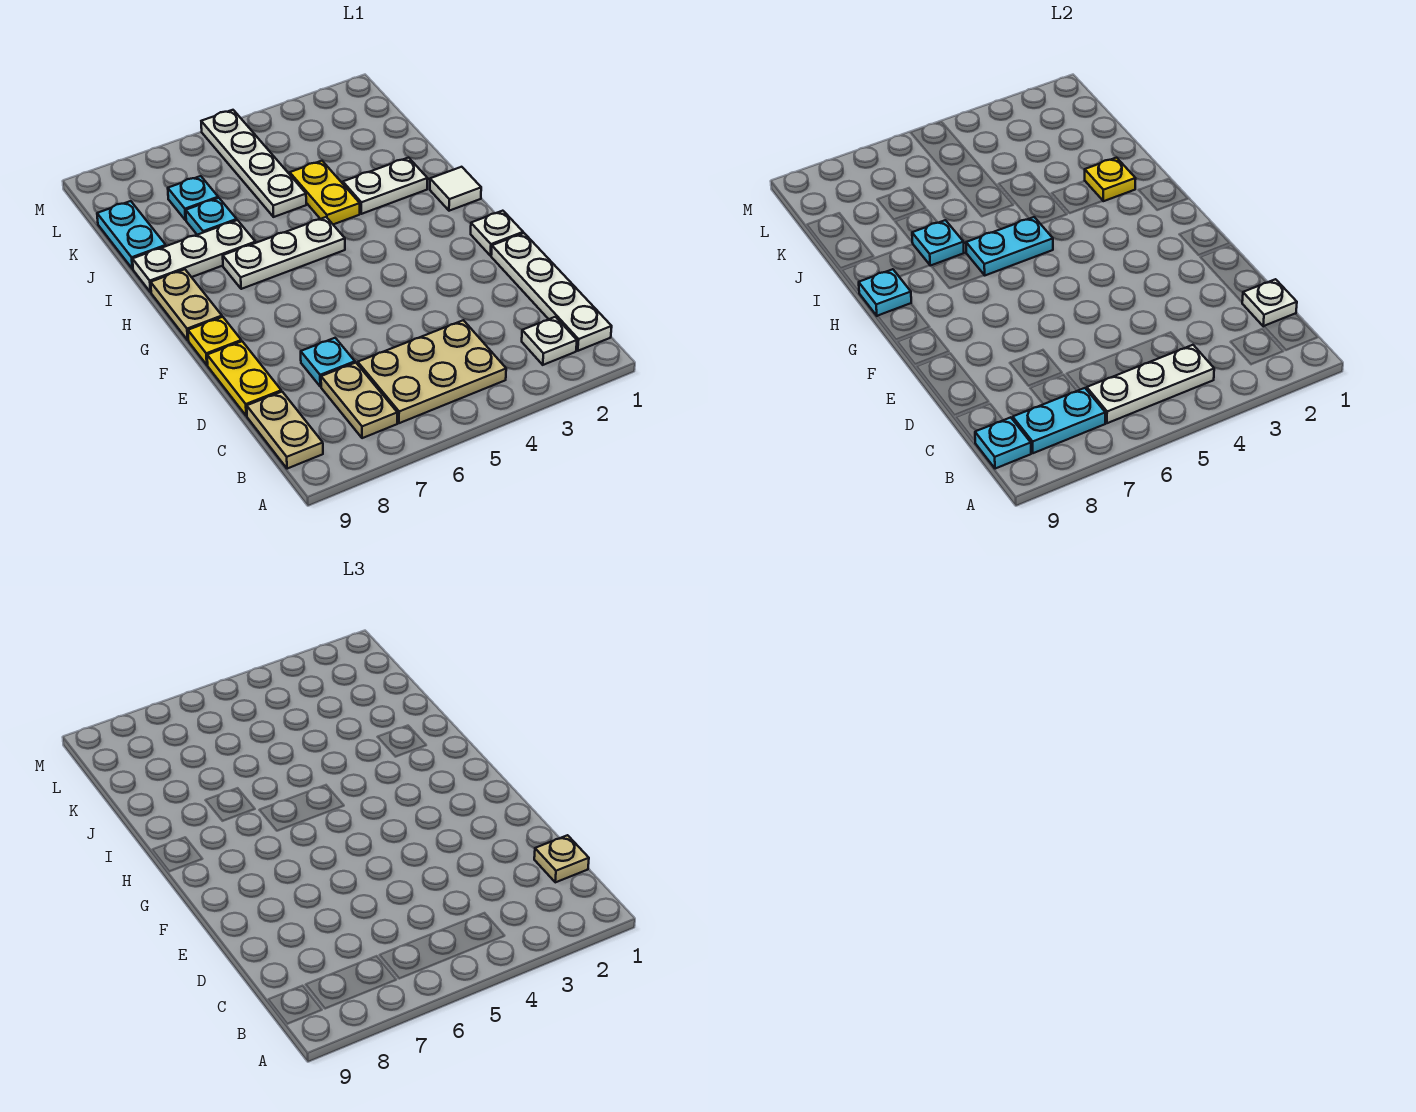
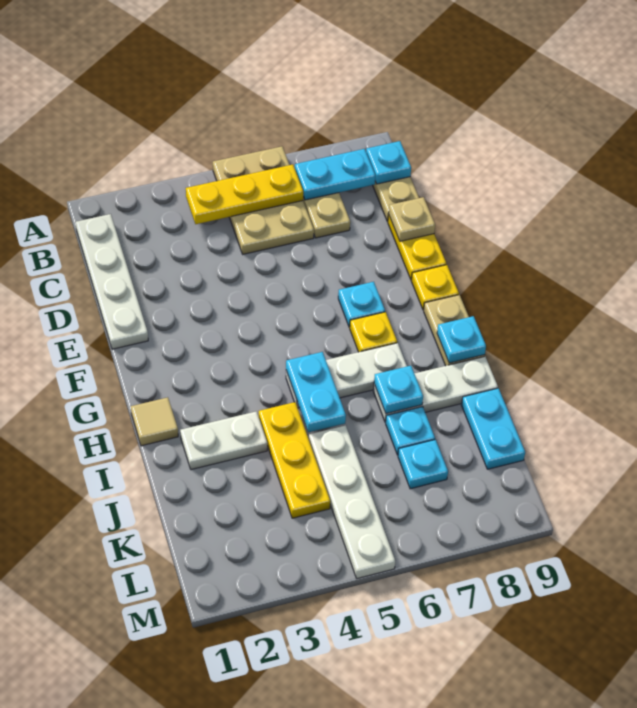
white 1x1 plate [522,317,577,365] -> none
tan 2x3 plate [358,320,506,423] -> tan 2x3 plate turned to [213,146,314,254]
white 1x3 plate [1087,345,1214,423] -> yellow 1x3 plate [186,165,303,224]
white 1x1 plate [1242,279,1297,326] -> none
tan 1x1 plate [534,835,589,882] -> tan 1x1 plate moved to [389,197,435,241]
cyan 1x1 plate [301,338,355,387] -> cyan 1x1 plate moved to [338,282,385,327]
white 1x1 plate [471,211,523,256] -> none
white 1x1 tile [430,167,481,211] -> tan 1x1 tile [131,397,178,446]
cyan 1x2 plate [966,217,1053,275] -> cyan 1x2 plate turned to [286,352,346,432]
yellow 1x1 plate [1085,158,1136,201] -> yellow 1x1 plate moved to [350,312,397,352]
yellow 1x2 plate [290,161,360,224] -> yellow 1x3 plate [259,402,330,518]

